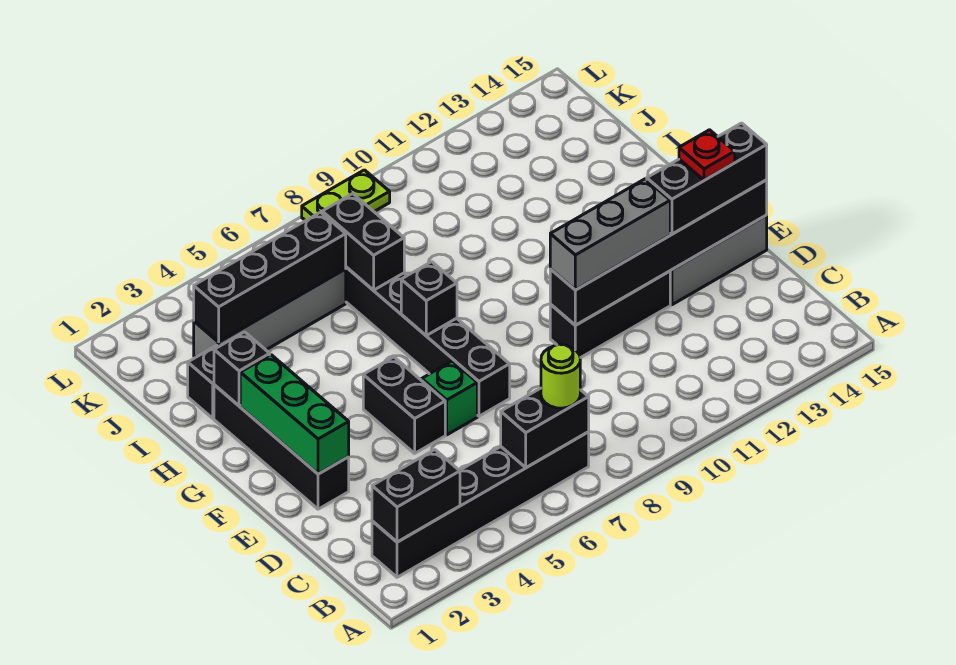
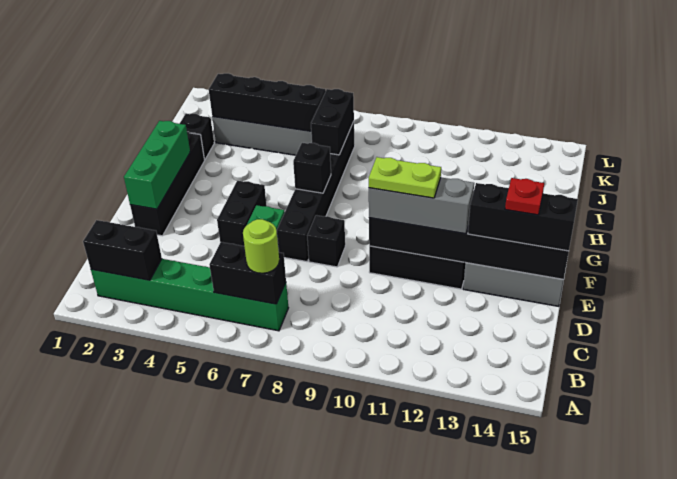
black 1x6 brick [372,432,589,577] -> green 1x6 brick [91,259,288,331]
black 1x1 brick [214,332,270,406] -> black 1x1 brick moved to [307,215,345,267]
lime 1x2 plate [302,170,390,221] -> lime 1x2 plate moved to [369,157,441,198]

